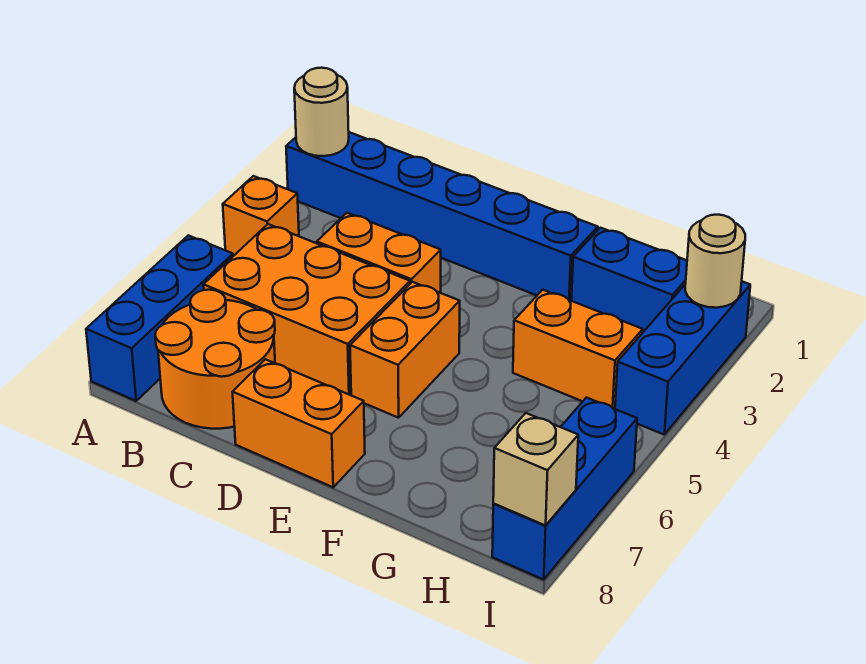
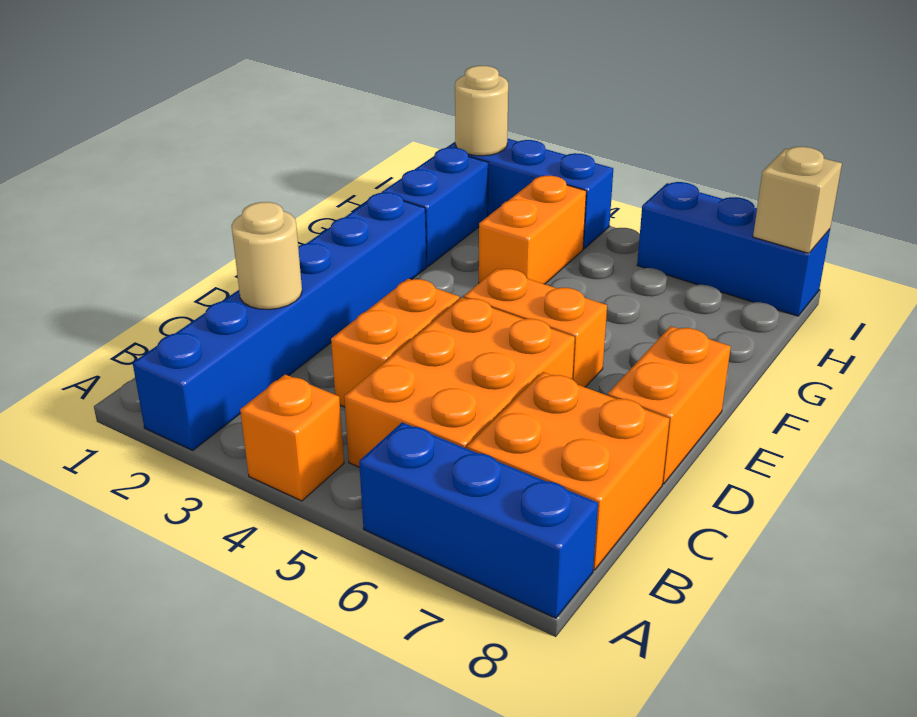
tan 1x1 round brick [294,68,349,156] -> tan 1x1 round brick moved to [231,202,302,309]
orange 2x2 round brick [155,290,275,429] -> orange 2x2 brick [467,372,669,570]

